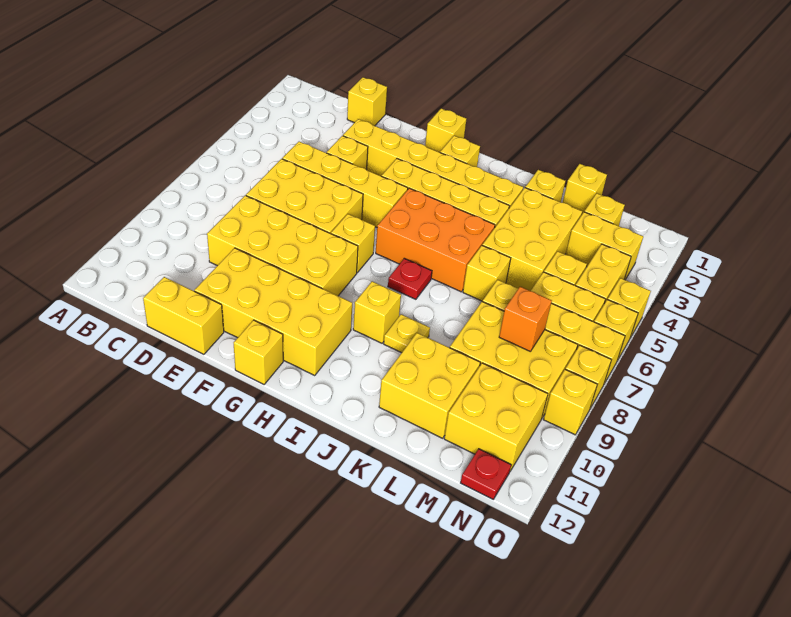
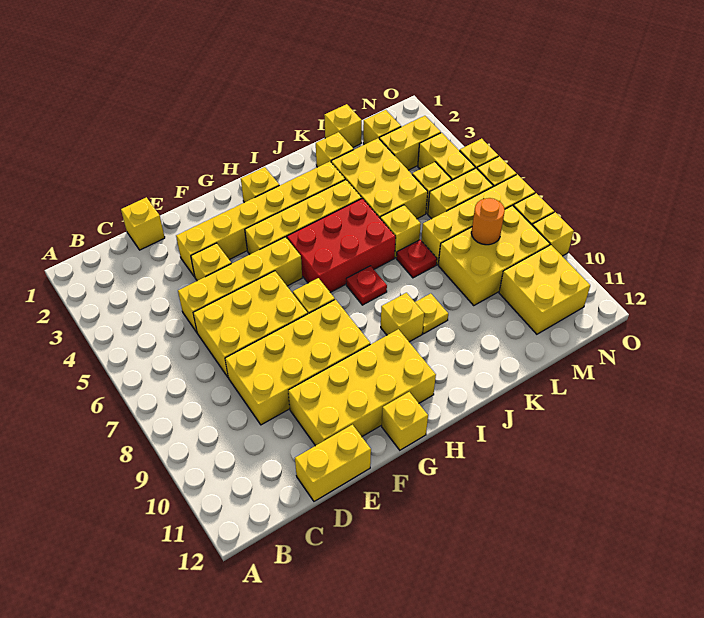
yellow 1x1 brick [425,108,466,152] -> none
orange 2x3 brick [376,188,495,292] -> red 2x3 brick [287,198,396,292]
yellow 2x2 brick [379,333,480,438] -> none
orange 1x1 brick [499,287,552,352] -> orange 1x1 round brick [471,198,505,245]
red 1x1 plate [461,449,511,499] -> red 1x1 plate moved to [396,240,437,278]

